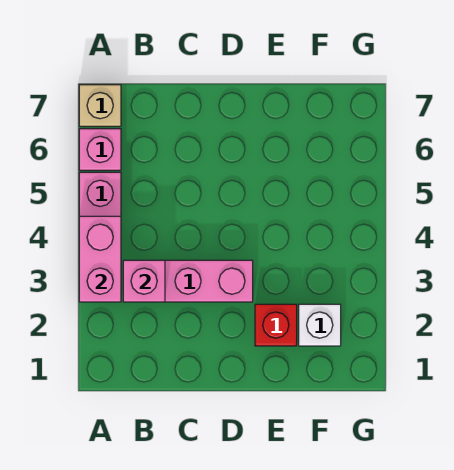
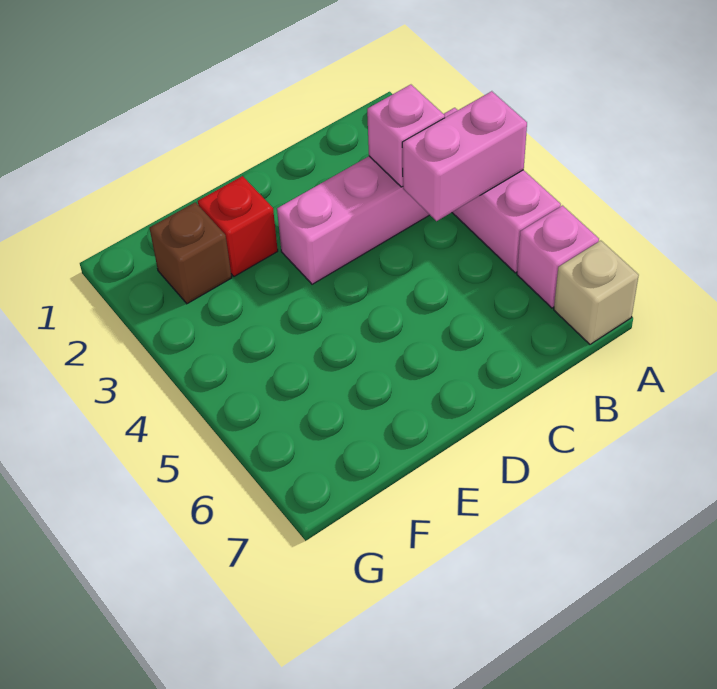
pink 1x2 brick [79,216,121,302] -> pink 1x2 brick turned to [402,91,527,221]
white 1x1 brick [299,304,341,346] -> brown 1x1 brick [150,202,232,304]

